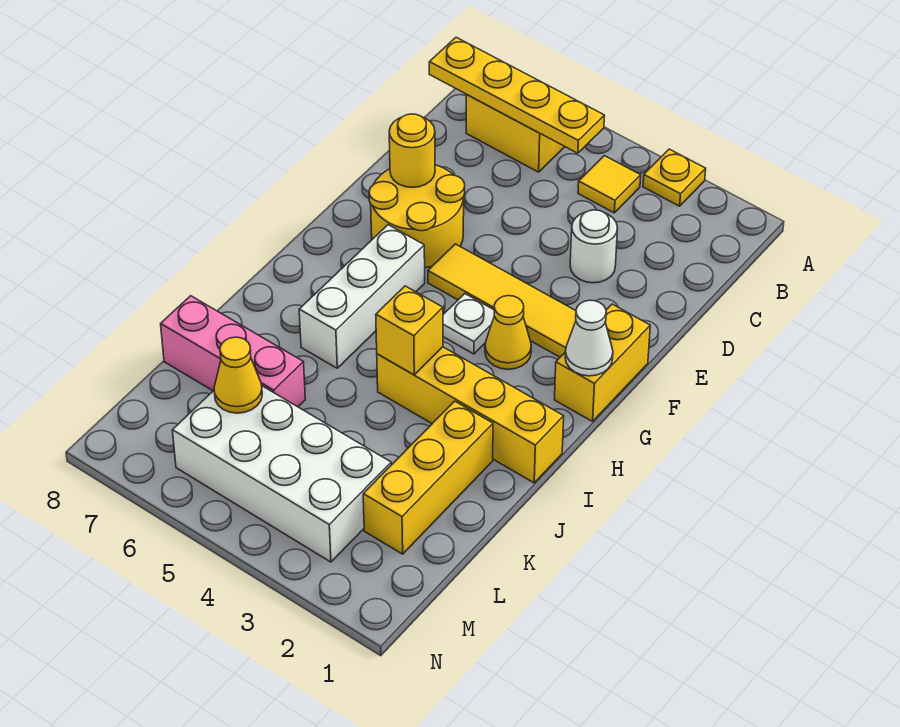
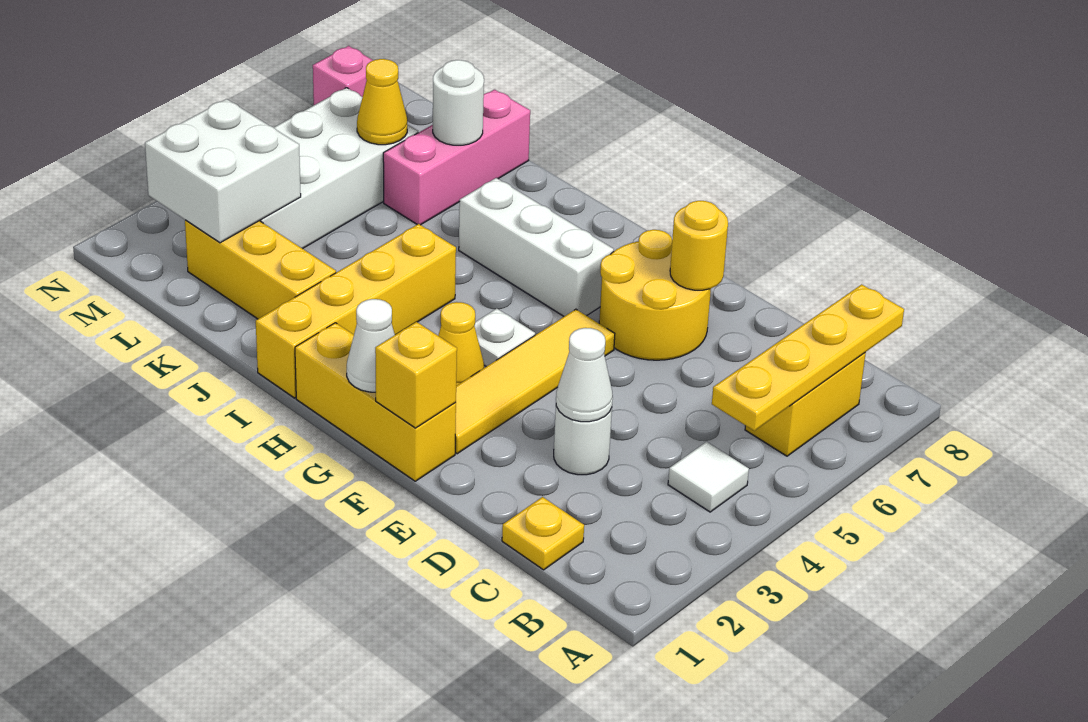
yellow 1x1 plate [643,149,706,206] -> yellow 1x1 plate moved to [502,497,584,570]
yellow 1x1 tile [578,156,641,213] -> white 1x1 tile [668,442,749,512]
none -> white 1x1 cone [556,328,613,422]
yellow 1x2 brick [555,304,650,421] -> yellow 1x3 brick [295,323,456,481]
yellow 1x1 brick [376,286,443,375] -> yellow 1x1 brick moved to [375,322,457,428]
none -> white 1x1 round brick [433,60,484,145]
none -> white 2x2 brick [145,99,301,243]
none -> pink 1x1 brick [313,46,373,105]

